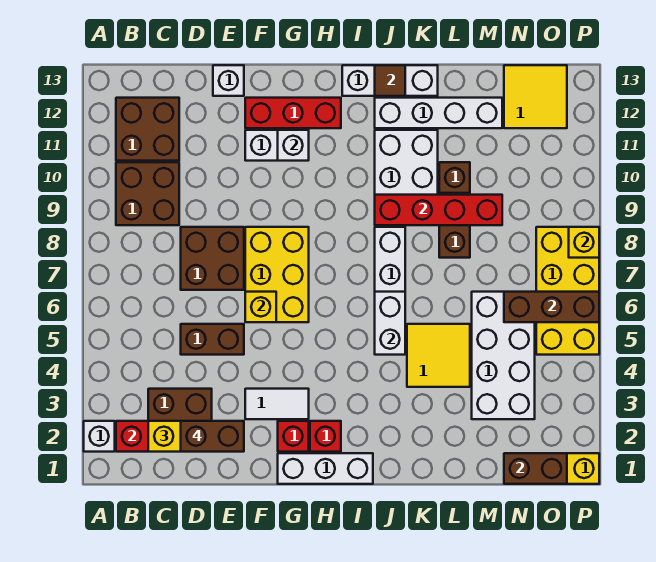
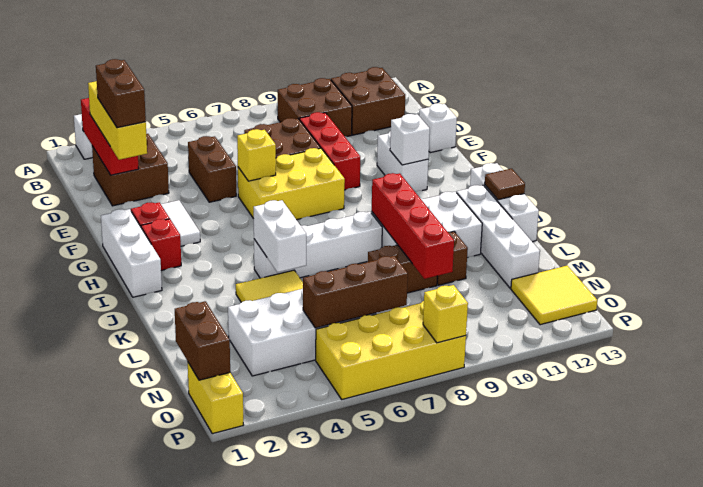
red 1x3 brick [245,98,341,128] -> red 1x3 brick moved to [300,112,360,190]
white 1x2 brick [375,292,405,355] -> white 1x2 brick turned to [254,200,306,272]
brown 1x3 brick [504,292,599,322] -> brown 1x3 brick turned to [303,256,408,328]

